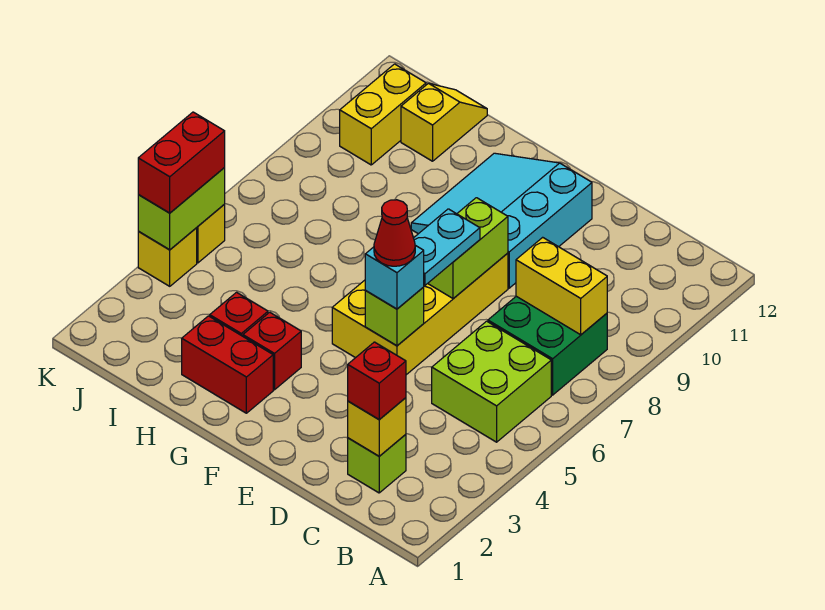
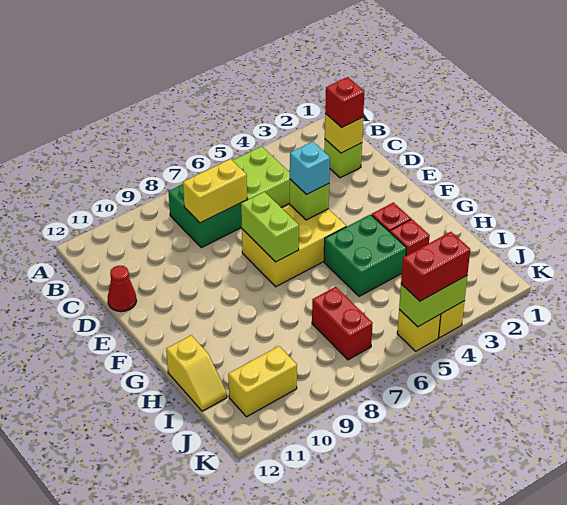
yellow 1x2 brick [516,237,607,335] -> yellow 1x2 brick turned to [183,159,247,223]
yellow 2x4 brick [332,253,508,375] -> yellow 2x3 brick [242,205,346,287]
red 1x1 cone [374,200,415,266] -> red 1x1 cone moved to [108,266,136,312]
cyan 1x2 plate [414,209,480,285] -> none
lime 1x2 brick [428,198,508,298] -> lime 1x2 brick turned to [241,192,299,262]
cyan 3x3 slope [411,153,592,288] -> none
red 1x2 brick [182,316,273,413] -> red 1x2 brick moved to [312,287,373,360]
none -> green 2x2 brick [324,214,406,296]
yellow 1x2 slope [401,83,487,161] -> yellow 1x2 slope turned to [166,335,227,411]

